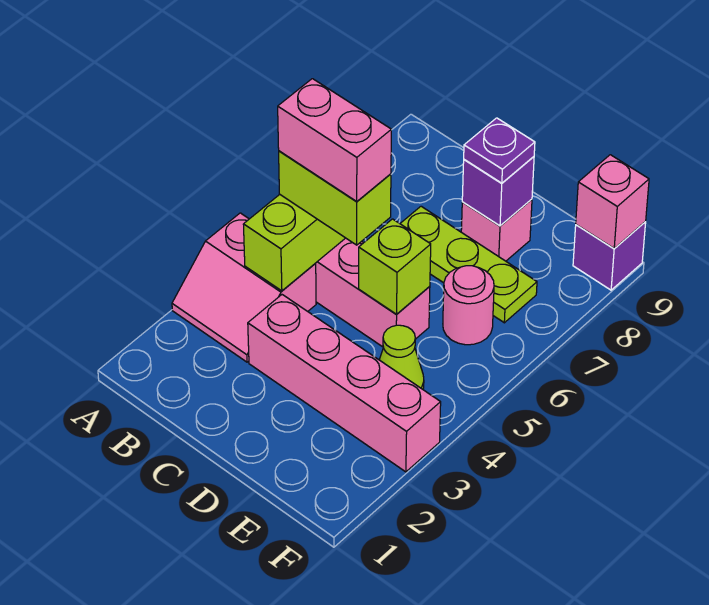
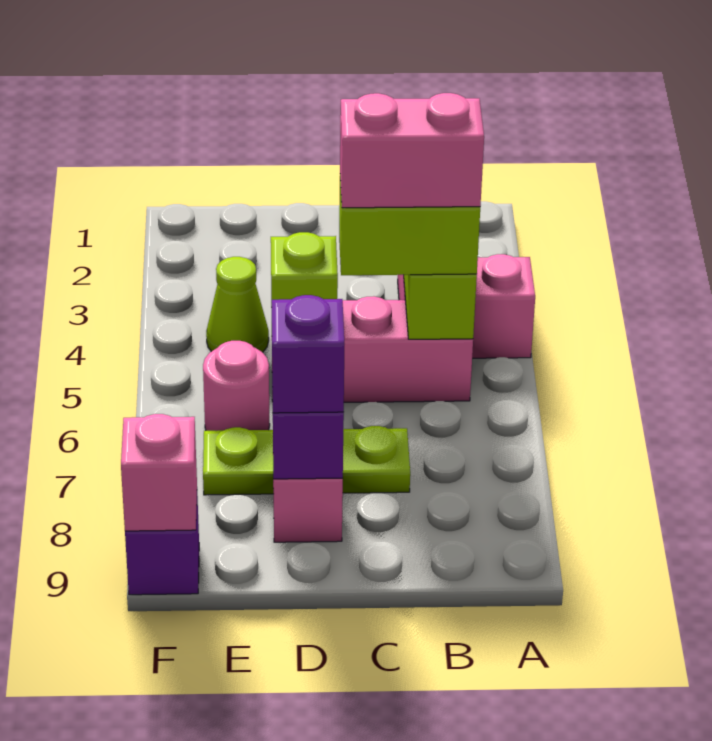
pink 1x4 brick [248,295,441,472] -> none
purple 1x1 plate [464,118,535,183] -> purple 1x1 brick [271,295,344,413]

